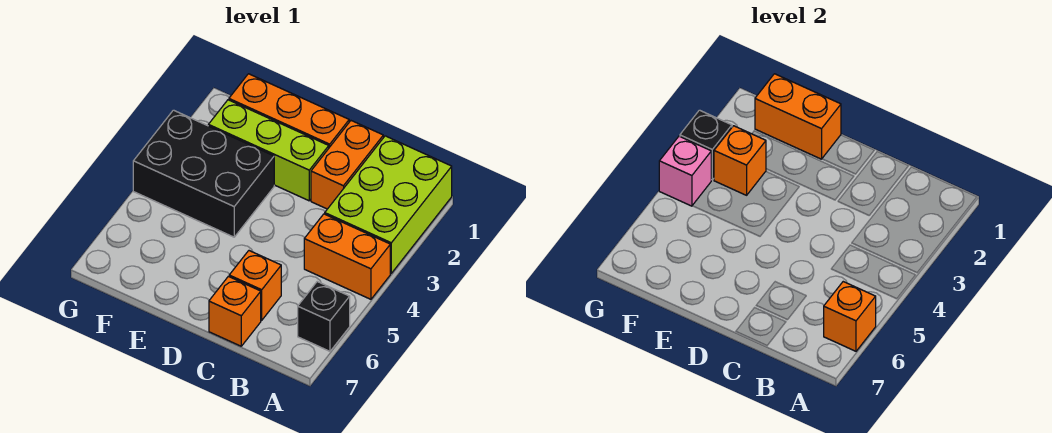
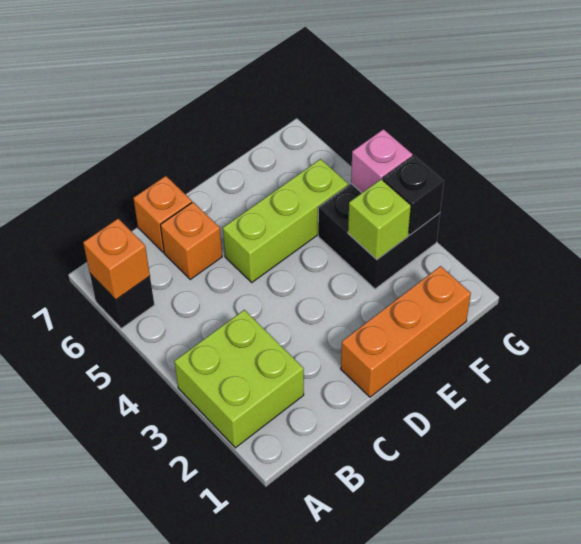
lime 2x3 brick [325,136,452,273] -> lime 2x2 brick [174,310,304,448]
orange 1x2 brick [304,214,390,299] -> none
orange 1x2 brick [311,121,383,209] -> none
lime 1x3 brick [208,100,329,201] -> lime 1x3 brick moved to [223,159,348,282]
orange 1x2 brick [755,74,841,159] -> none
black 2x3 brick [133,110,274,237] -> black 2x2 brick [318,184,440,289]
orange 1x1 brick [714,126,766,195] -> lime 1x1 brick [348,179,411,259]

